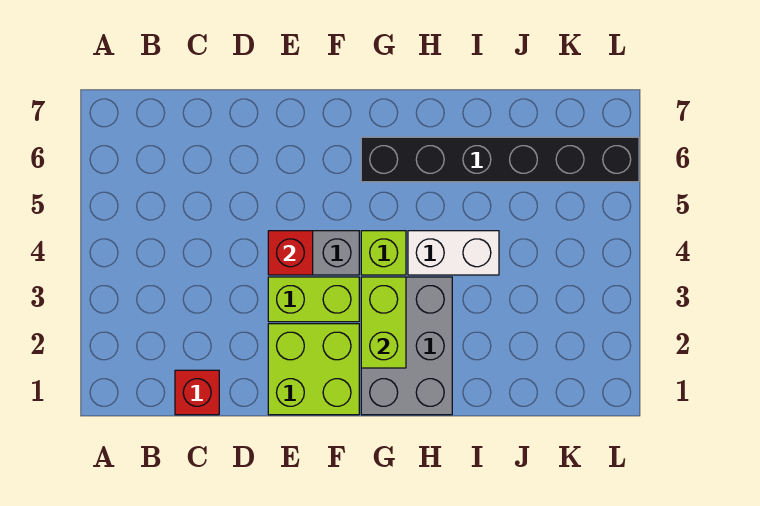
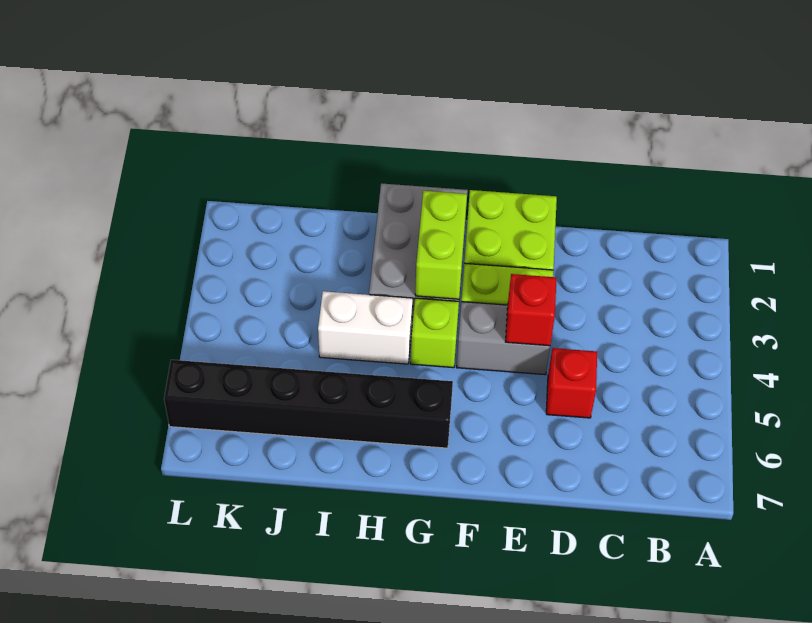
red 1x1 brick [175,370,219,415] -> red 1x1 brick moved to [546,348,597,418]

